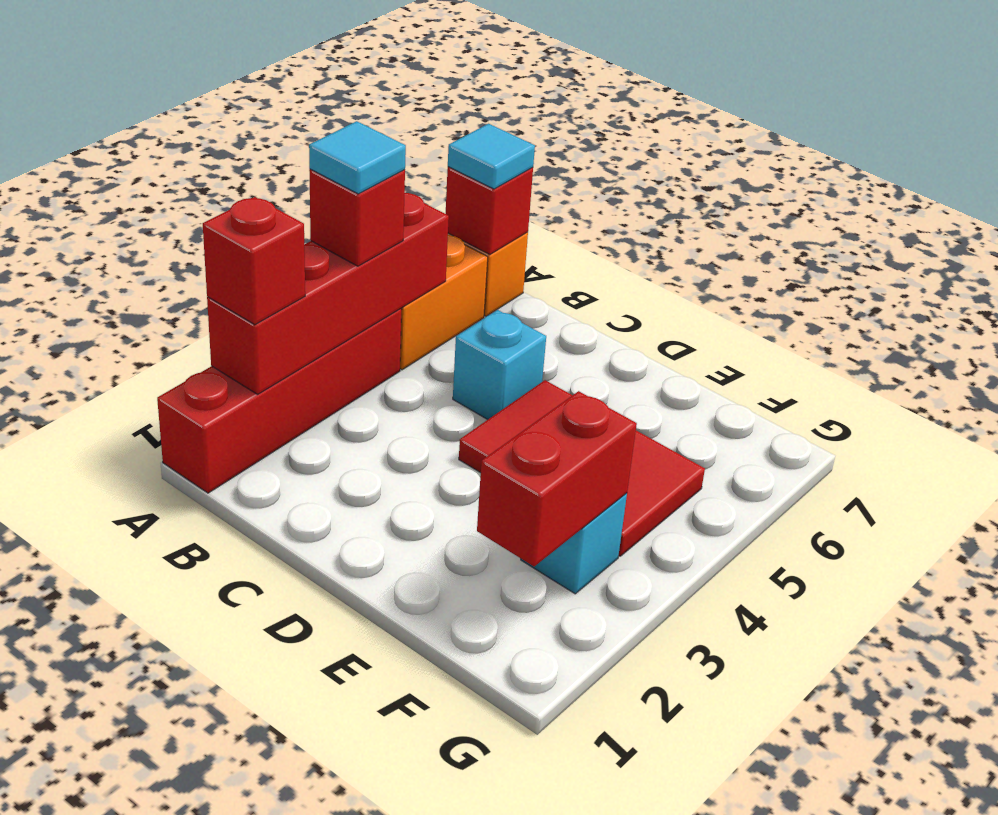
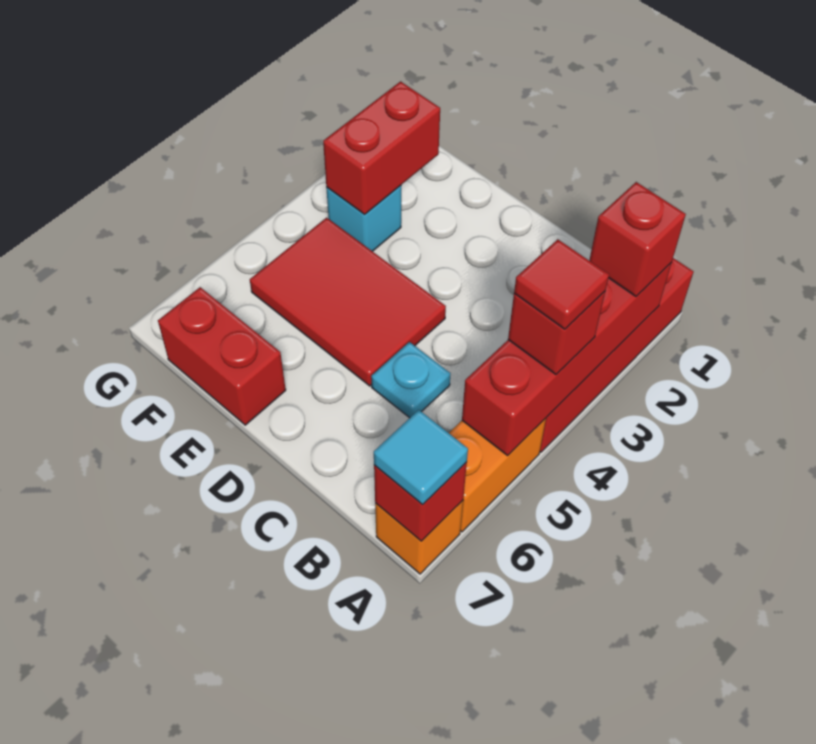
cyan 1x1 tile [309,121,406,194] -> red 1x1 tile [514,239,609,329]
cyan 1x1 brick [453,310,546,419] -> cyan 1x1 plate [371,342,450,418]
none -> red 1x2 brick [158,287,286,425]

